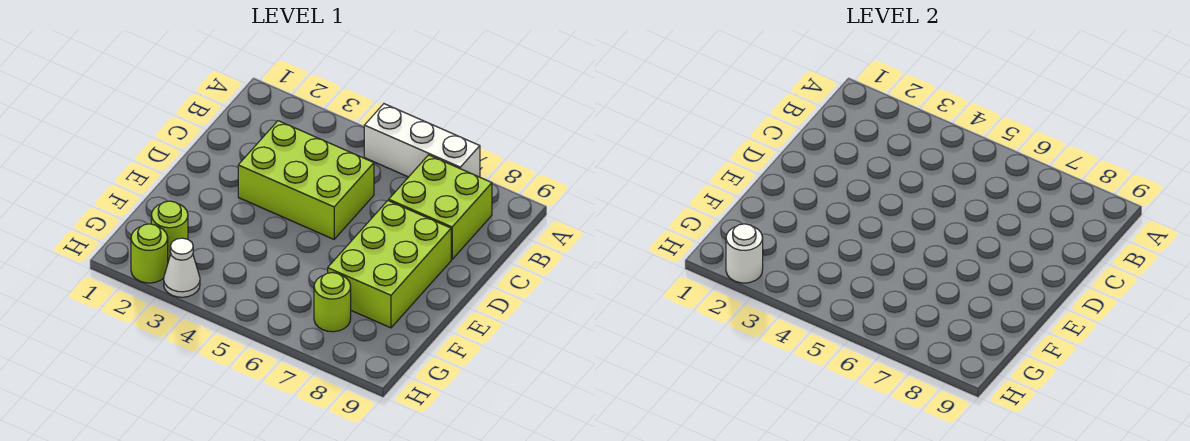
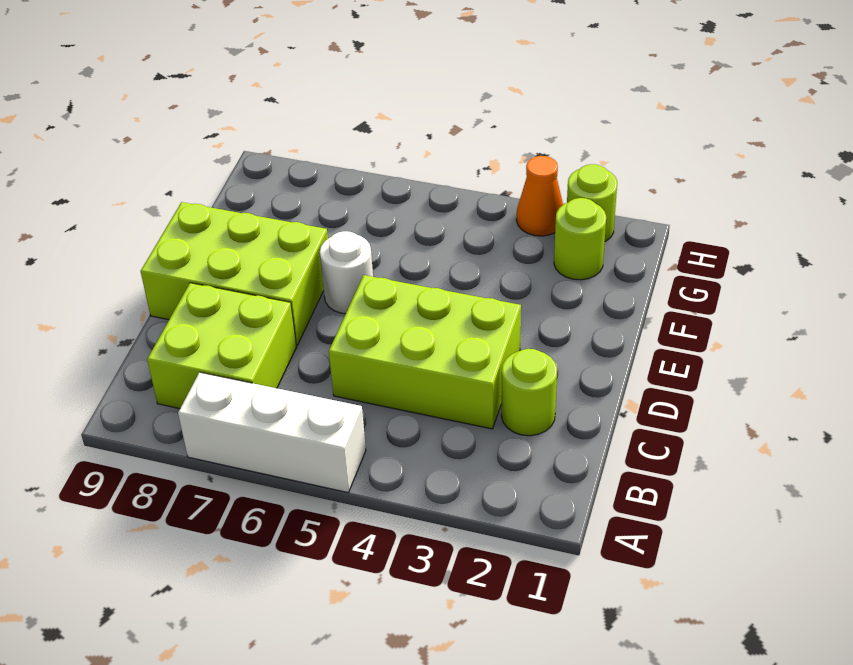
lime 2x3 brick [328,201,451,328] -> lime 2x3 brick turned to [141,202,328,345]
lime 1x1 round brick [314,273,351,332] -> lime 1x1 round brick moved to [501,349,557,436]
white 1x1 round brick [726,224,763,283] -> white 1x1 round brick moved to [320,231,373,314]
white 1x1 cone [164,238,200,297] -> orange 1x1 cone [516,156,563,236]

